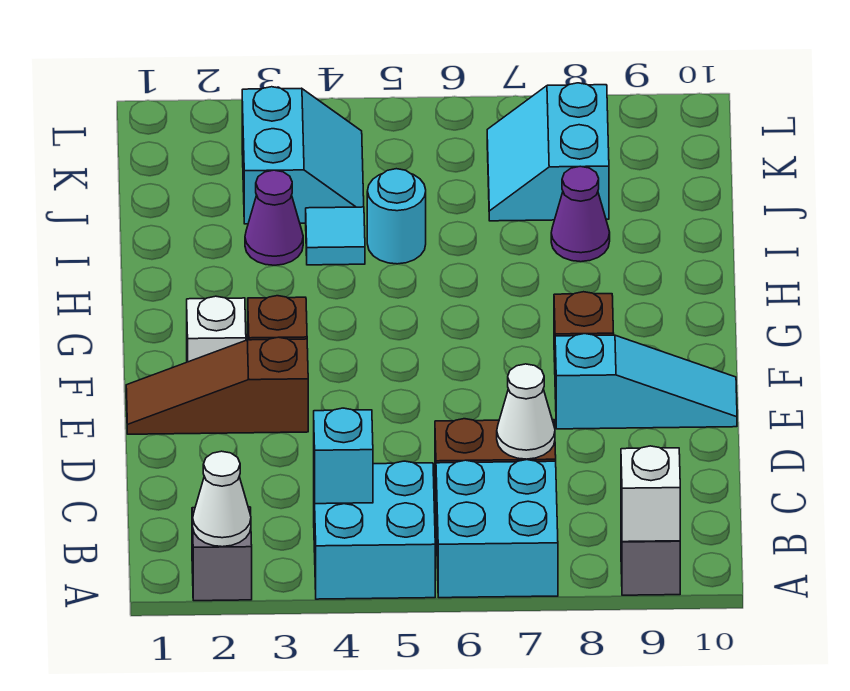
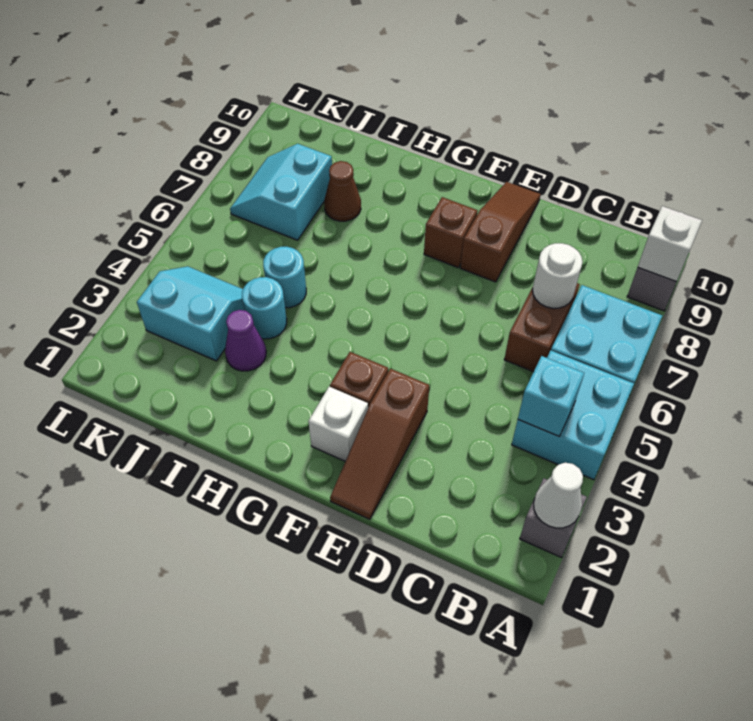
white 1x1 cone [497,364,555,459] -> white 1x1 round brick [533,243,583,308]
cyan 1x3 slope [555,334,737,429] -> brown 1x3 slope [461,182,541,282]
cyan 1x1 tile [306,207,365,265] -> cyan 1x1 round brick [242,277,287,339]
purple 1x1 cone [551,166,610,262] -> brown 1x1 cone [324,161,361,221]
cyan 2x2 slope [487,83,609,221] -> cyan 2x2 slope turned to [230,144,332,240]

